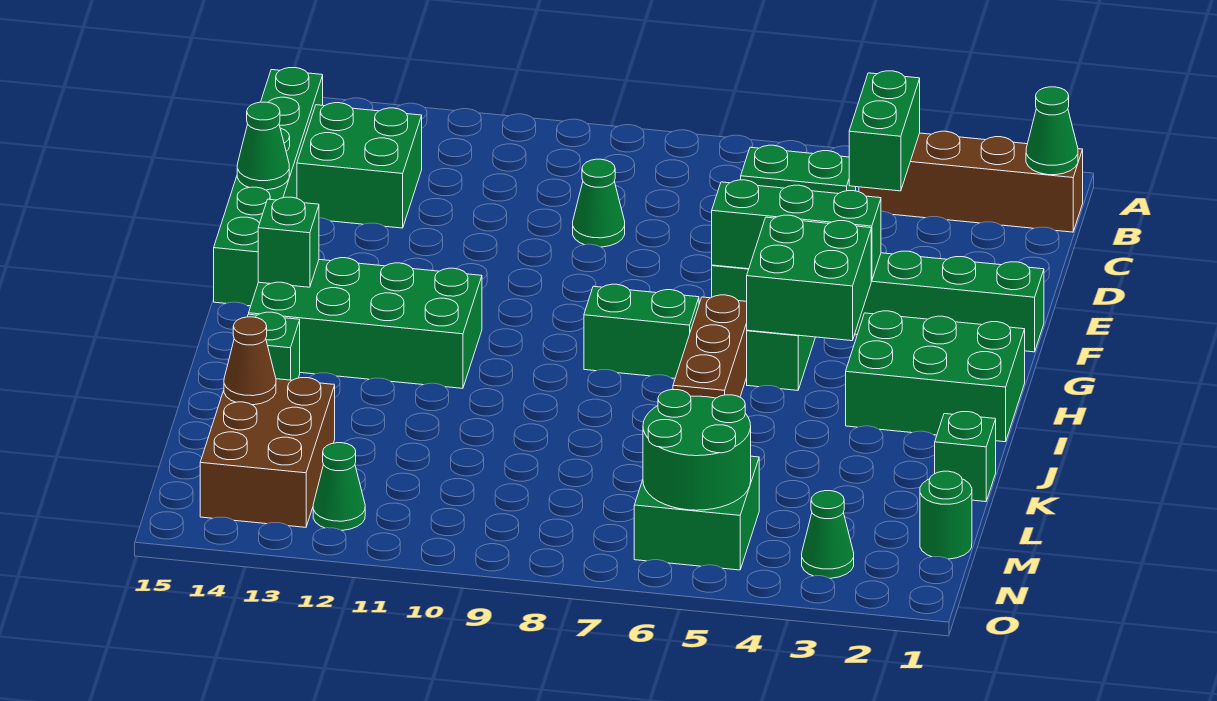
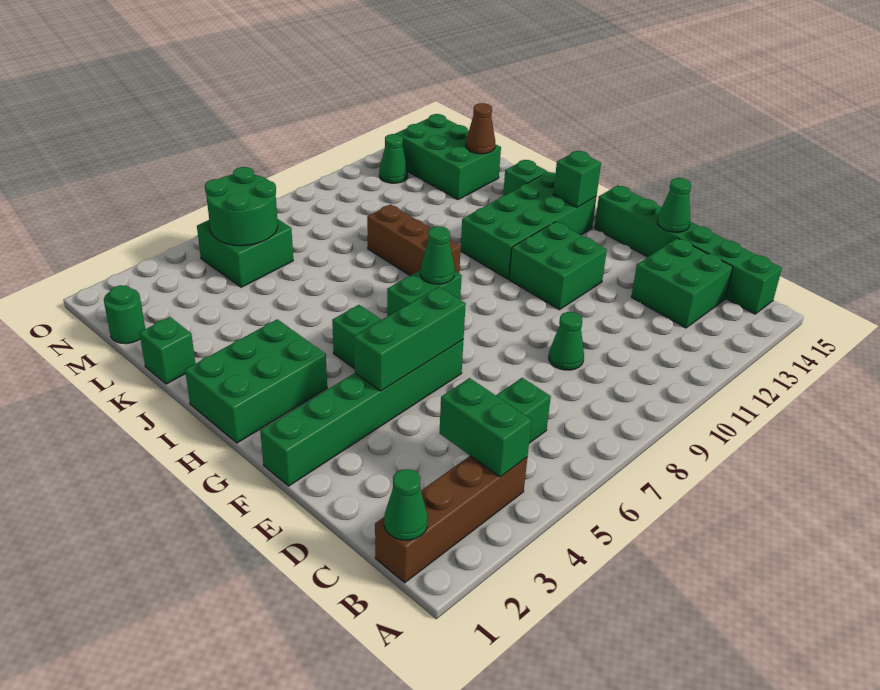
green 2x2 brick [747,215,871,341] -> green 2x2 brick moved to [509,222,607,310]
brown 1x3 brick [673,295,747,398] -> brown 1x3 brick moved to [367,205,461,276]
brown 2x3 brick [200,378,335,527] -> green 2x3 brick [396,114,501,200]
green 1x1 cone [802,491,854,578] -> green 1x1 cone moved to [421,226,455,284]

